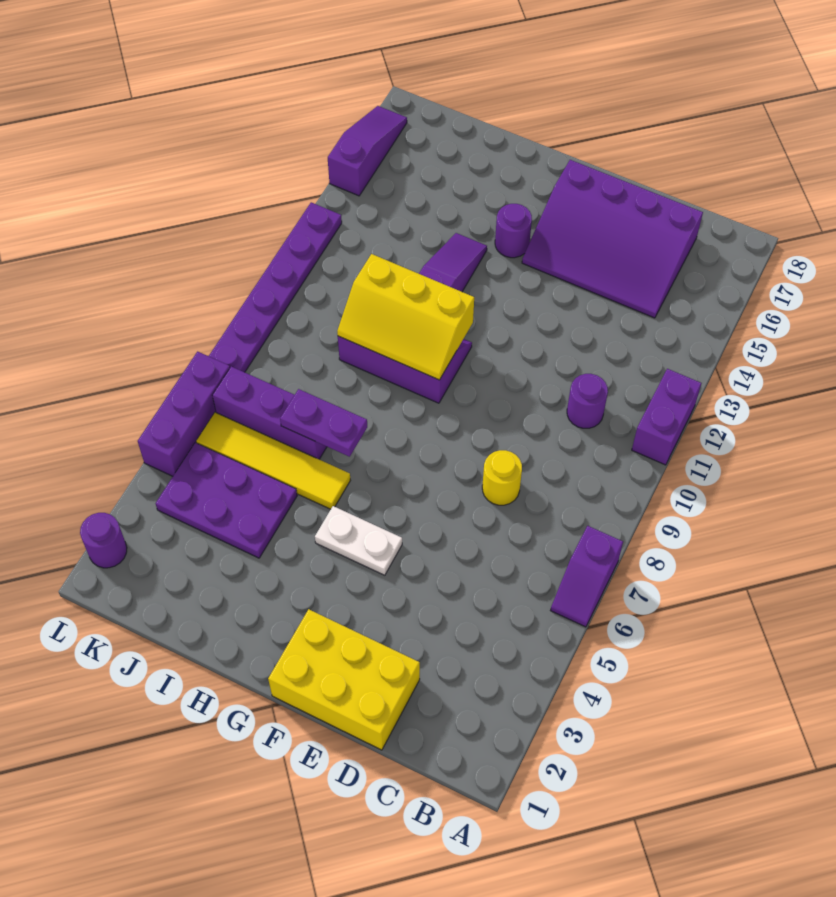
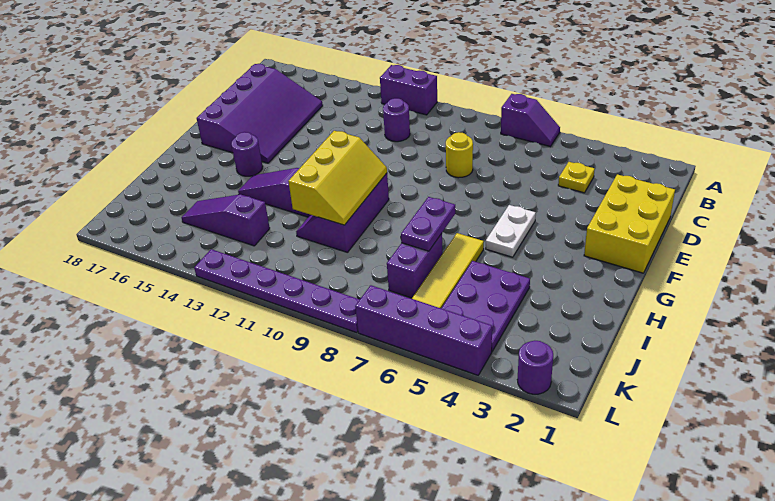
none -> yellow 1x1 plate [558,162,595,193]
purple 1x3 brick [212,367,327,459] -> purple 1x2 brick [387,234,443,298]
purple 1x3 brick [138,352,230,476] -> purple 1x4 brick [355,285,492,375]
purple 1x3 slope [328,106,407,196] -> purple 1x3 slope moved to [181,194,270,246]

